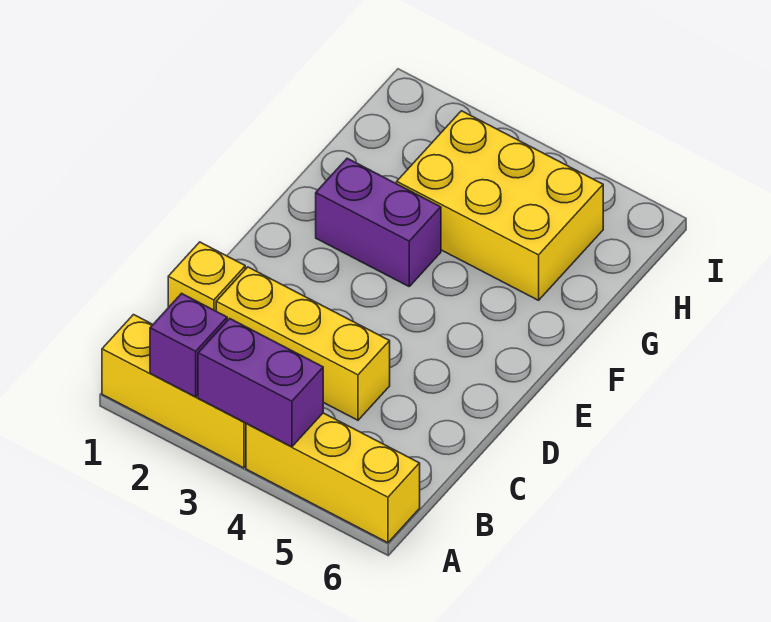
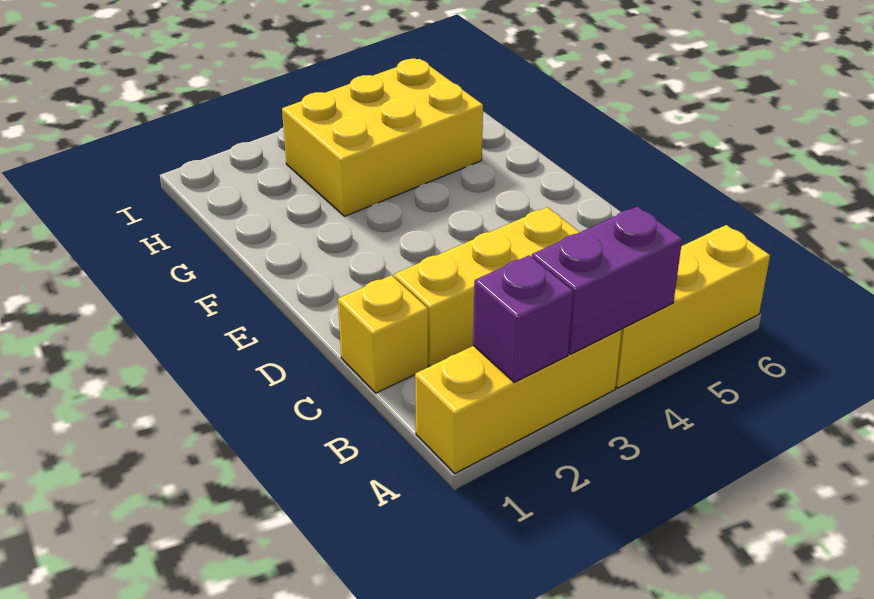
purple 1x2 brick [316,158,441,286] -> none

